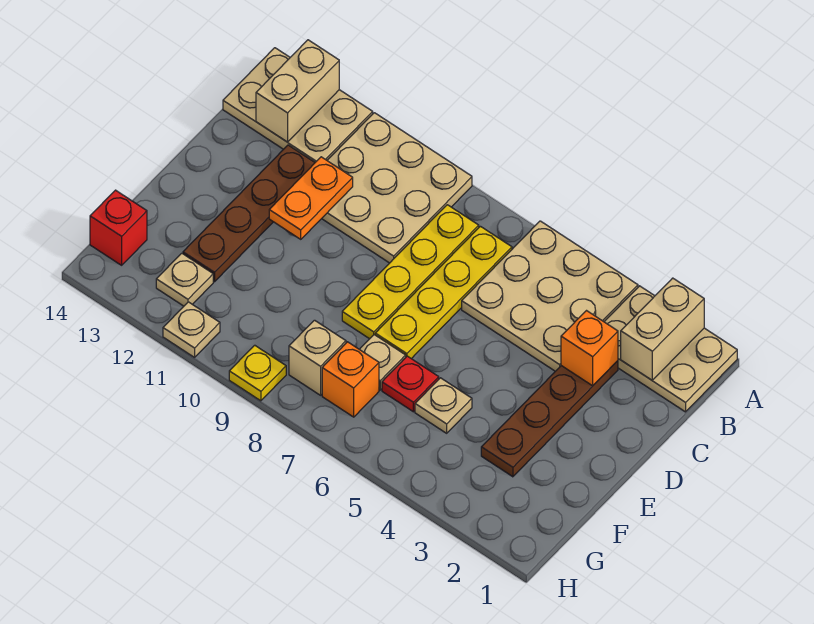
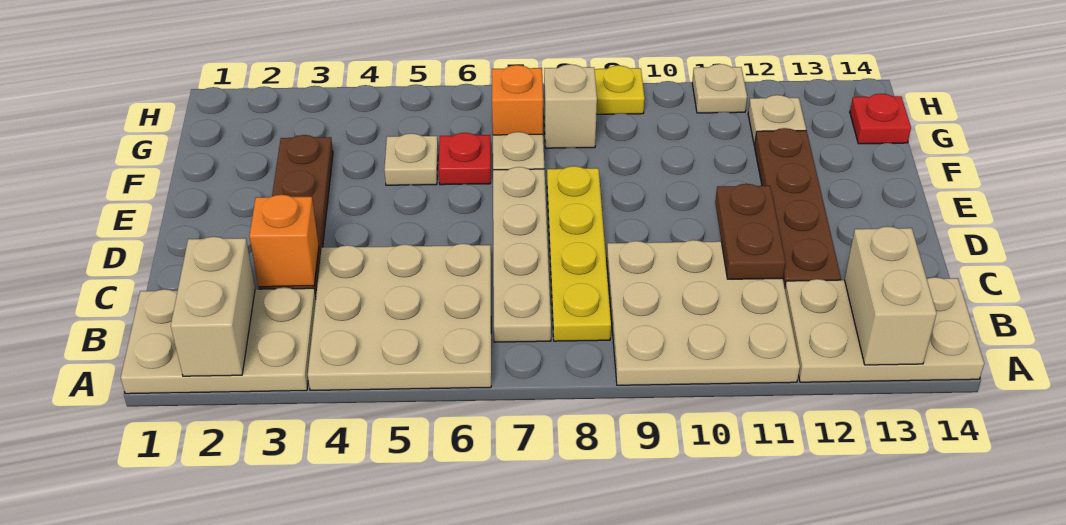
yellow 1x4 plate [375,226,512,359] -> tan 1x4 plate [493,167,551,342]
orange 1x2 plate [269,157,353,239] -> brown 1x2 plate [715,184,785,279]
red 1x1 brick [90,190,147,265] -> red 1x1 plate [850,94,911,144]

